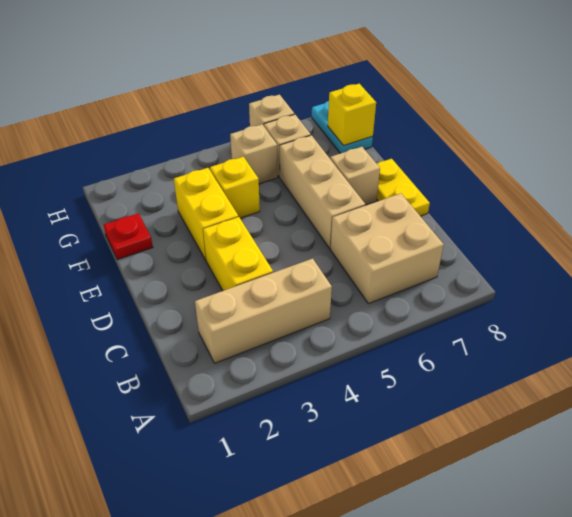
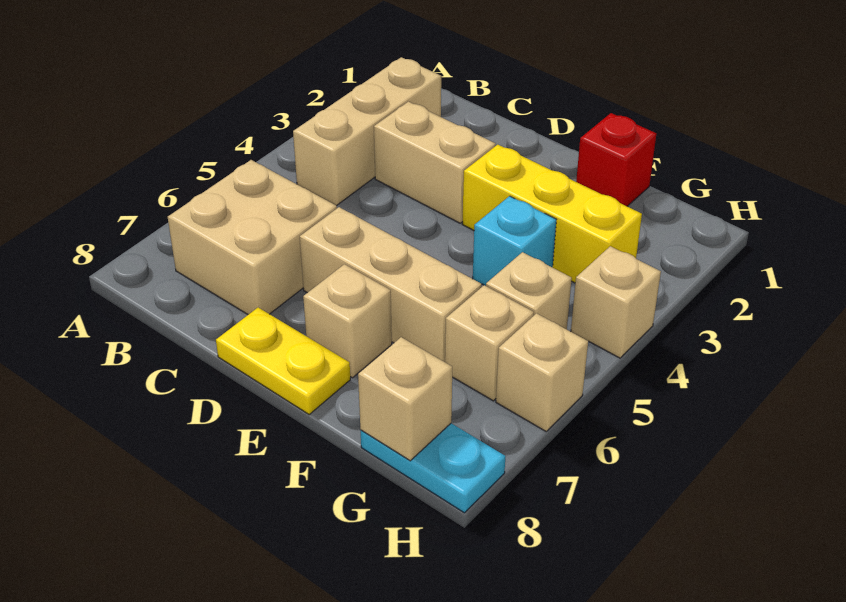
yellow 1x2 brick [203,217,273,291] -> tan 1x2 brick [374,102,495,223]
yellow 1x2 brick [174,168,238,260] -> yellow 1x3 brick [463,145,642,283]
red 1x1 plate [104,213,153,260] -> red 1x1 brick [576,113,656,206]
yellow 1x1 brick [210,157,260,218] -> cyan 1x1 brick [473,196,556,286]
yellow 1x1 brick [328,84,376,146] -> tan 1x1 brick [358,337,452,461]
none -> tan 1x1 brick [571,246,661,358]

